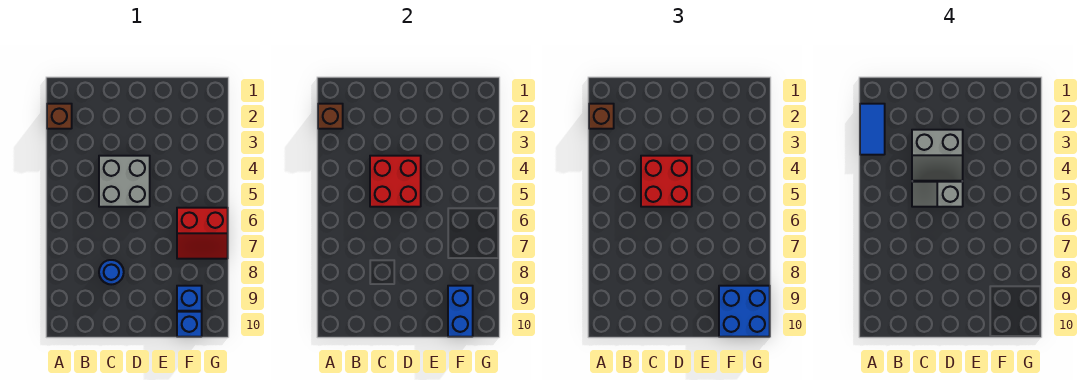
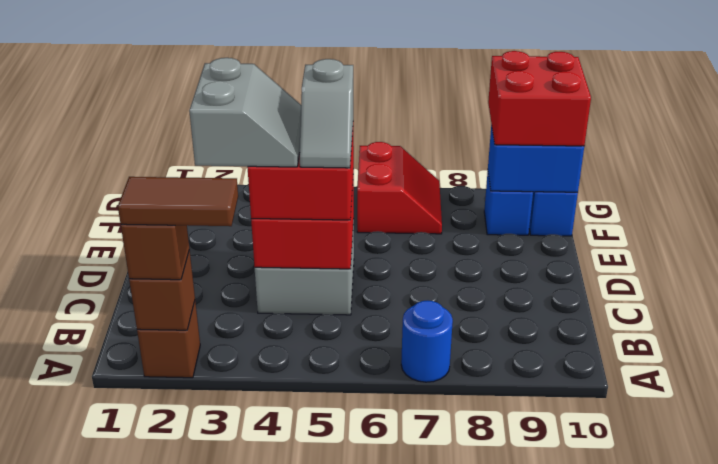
blue 1x2 tile [860,104,885,155] -> brown 1x2 tile [118,177,238,226]
blue 1x1 round brick [99,260,124,285] -> blue 1x1 round brick moved to [401,300,453,382]
blue 2x2 brick [719,286,770,337] -> red 2x2 brick [488,51,591,146]

